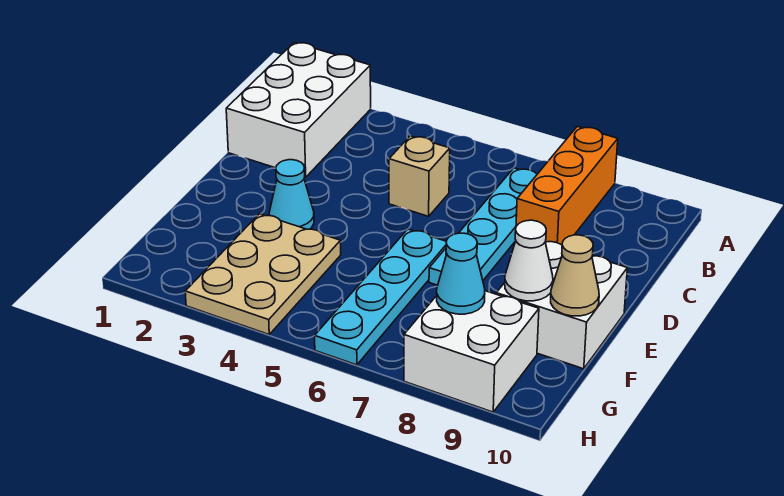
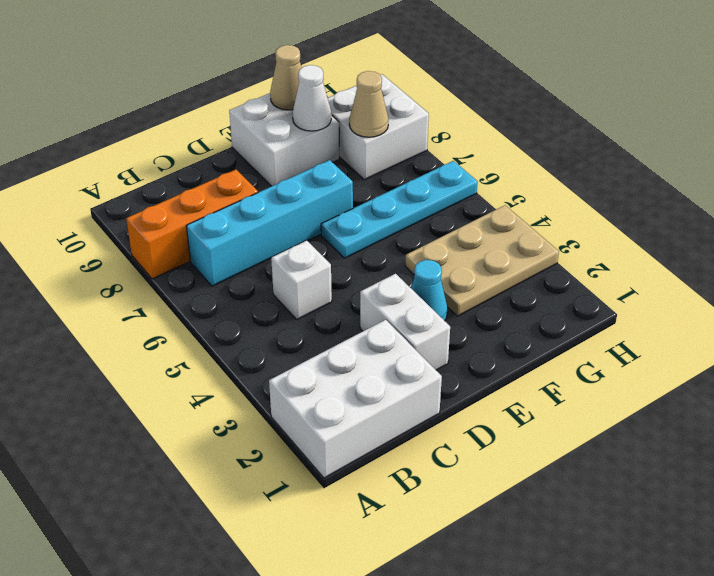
cyan 1x4 plate [429,168,537,285] -> cyan 1x4 brick [187,160,353,286]
tan 1x1 brick [389,136,450,216] -> white 1x1 brick [271,241,332,319]
none -> white 1x2 brick [360,274,450,370]
cyan 1x1 cone [437,233,485,314] -> tan 1x1 cone [349,71,389,137]

